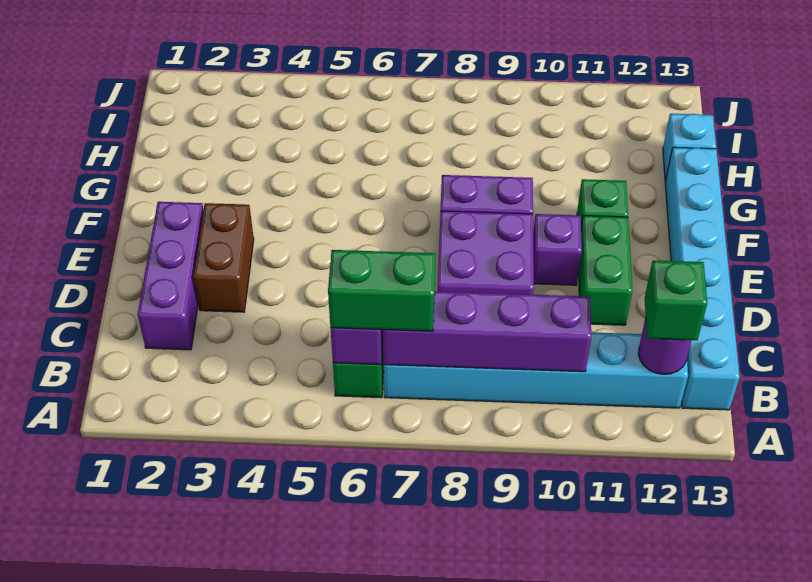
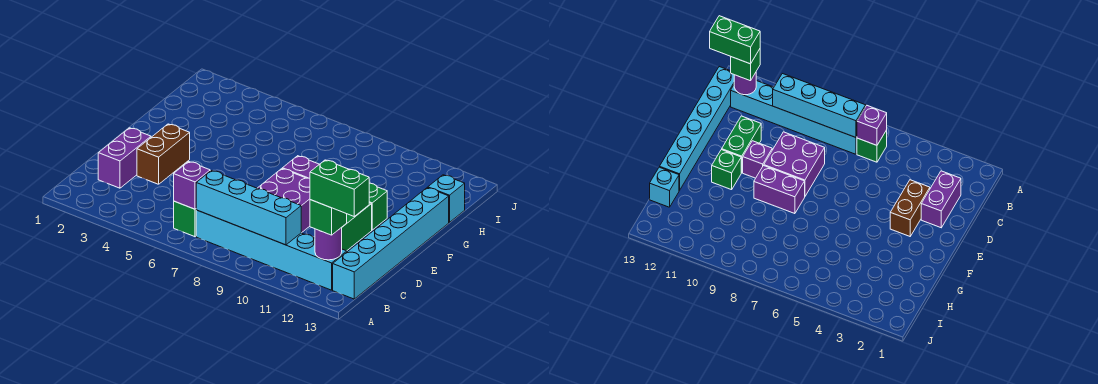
green 1x2 brick [328,250,436,331] -> green 1x2 brick moved to [310,160,369,216]
purple 1x4 brick [383,291,591,372] -> cyan 1x4 brick [196,171,301,245]
purple 1x3 brick [138,202,203,350] -> purple 1x2 brick [98,128,151,188]

